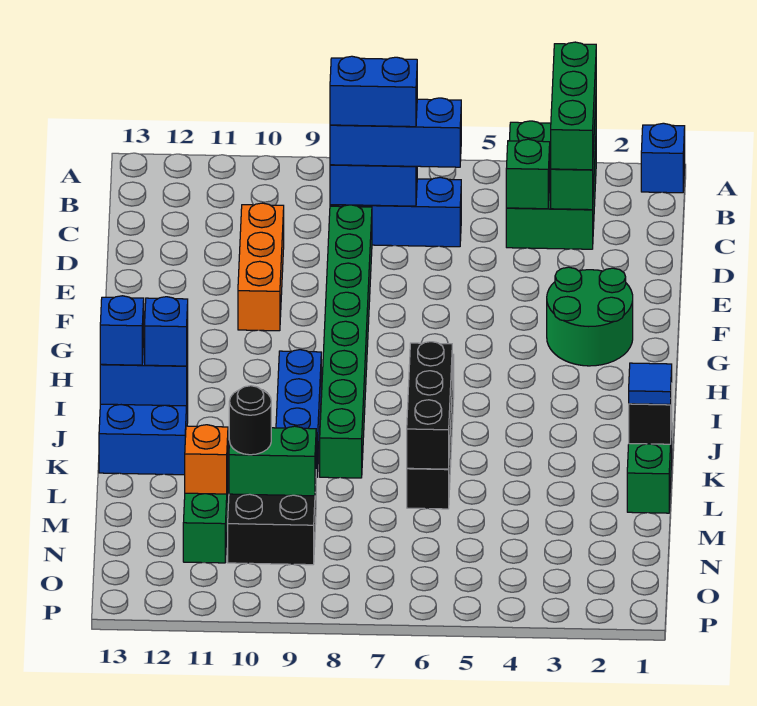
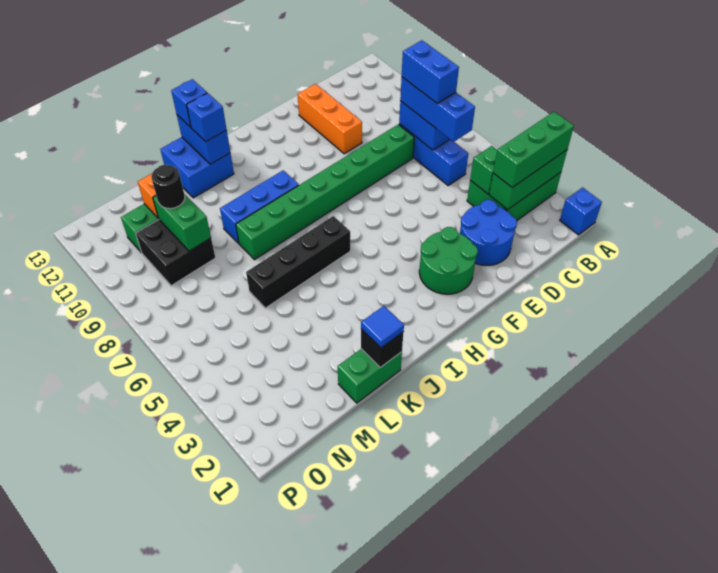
none -> blue 2x2 round brick [460,200,517,265]
orange 1x3 brick [238,203,284,331] -> orange 1x3 brick turned to [298,84,362,154]
black 1x3 brick [407,342,452,469] -> none

